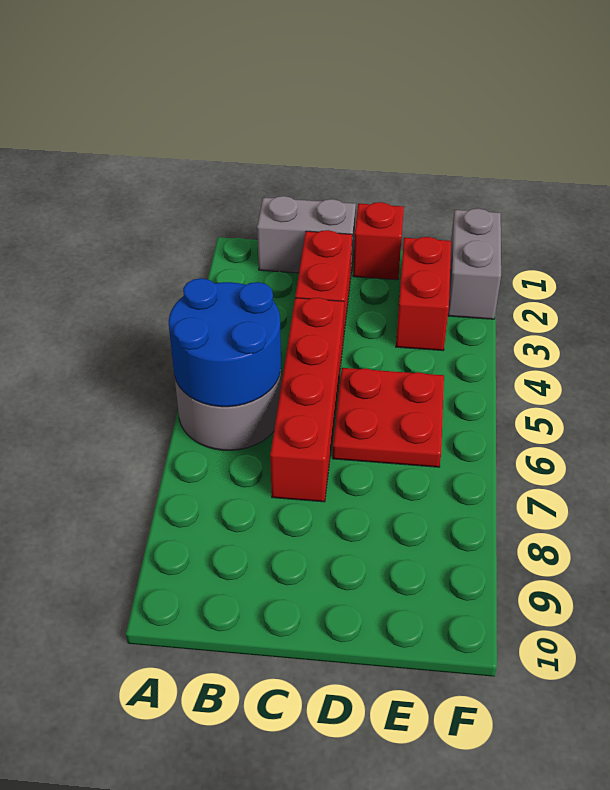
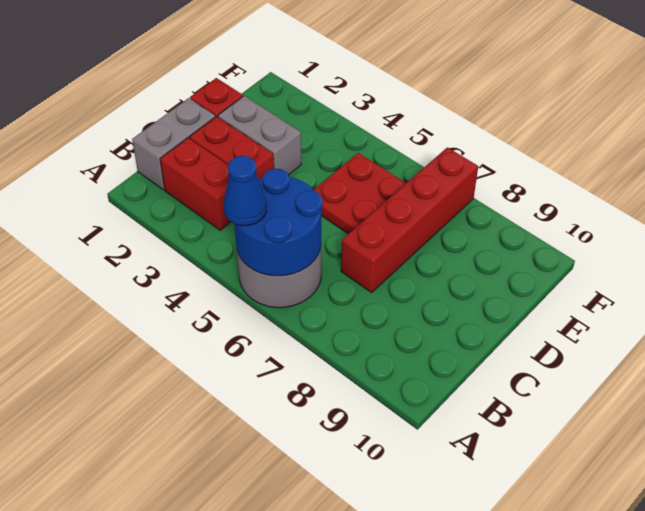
none -> blue 1x1 cone [224,156,267,226]
red 1x4 brick [270,298,344,502] -> red 1x4 brick turned to [341,147,478,293]
red 1x2 brick [396,237,451,351] -> red 1x2 brick moved to [160,138,230,230]
grey 1x2 brick [448,208,501,319] -> grey 1x2 brick moved to [218,96,301,175]

